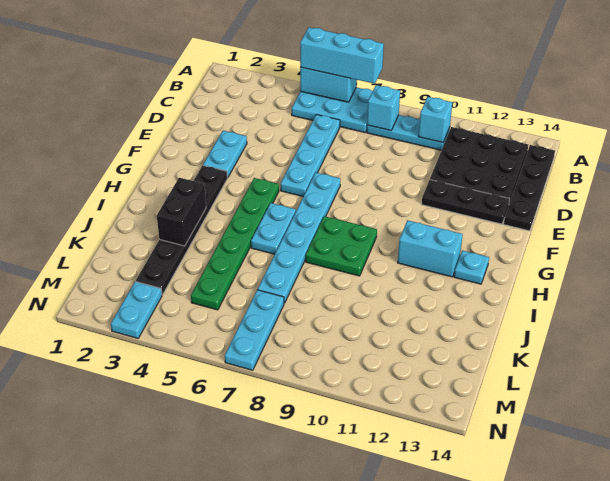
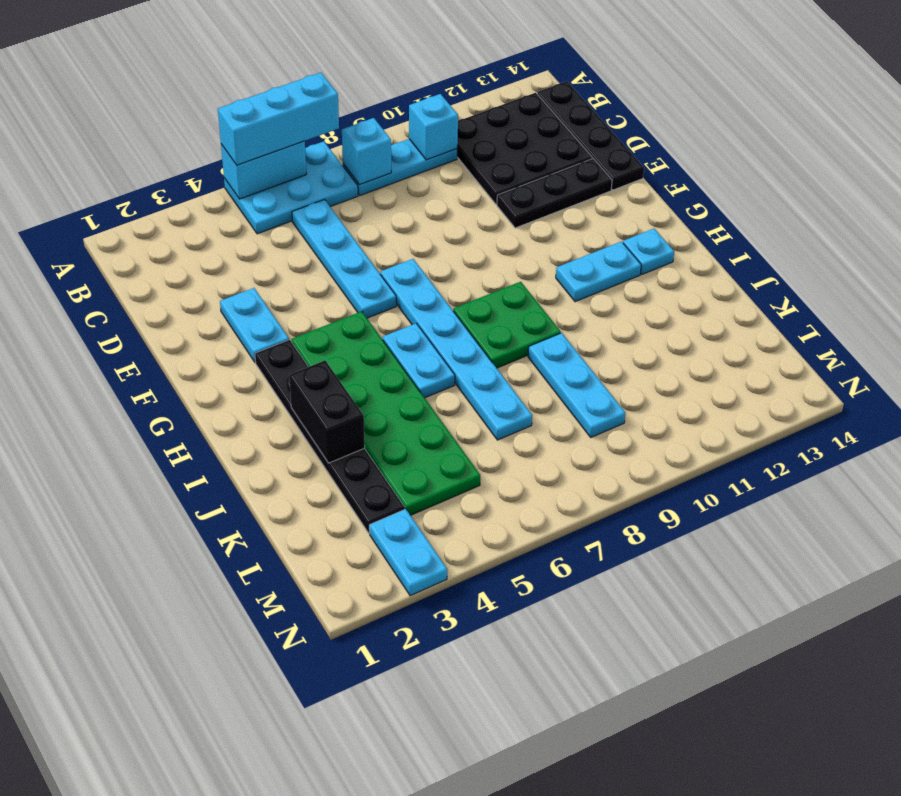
green 1x6 plate [191,178,279,310] -> green 2x6 plate [292,311,480,515]
cyan 1x2 brick [398,220,463,277] -> cyan 1x2 plate [556,242,641,302]
cyan 1x3 plate [225,290,284,370] -> cyan 1x3 plate moved to [528,333,625,437]

